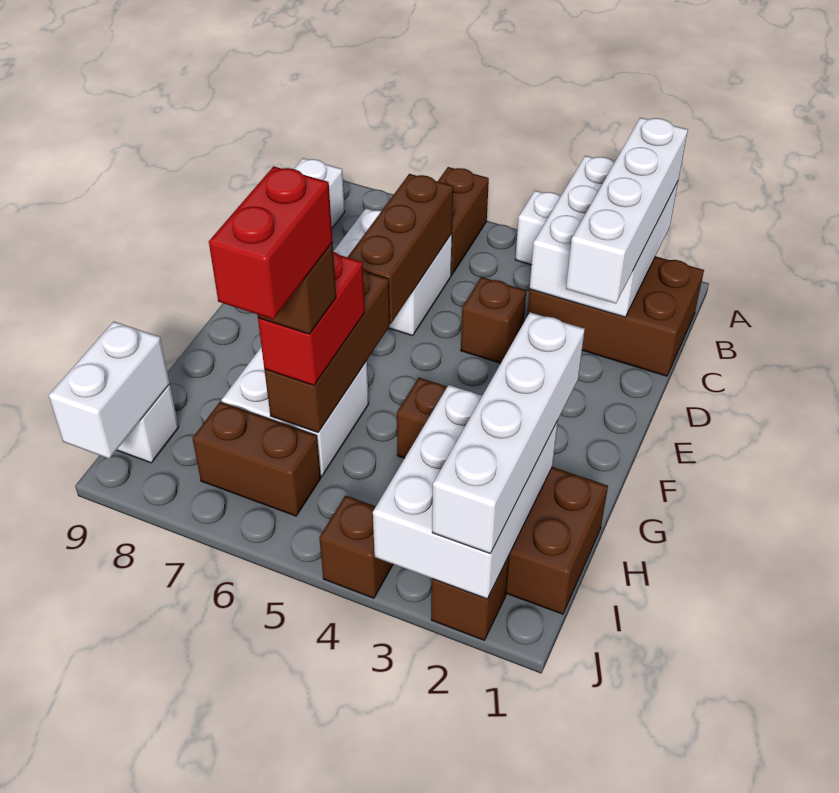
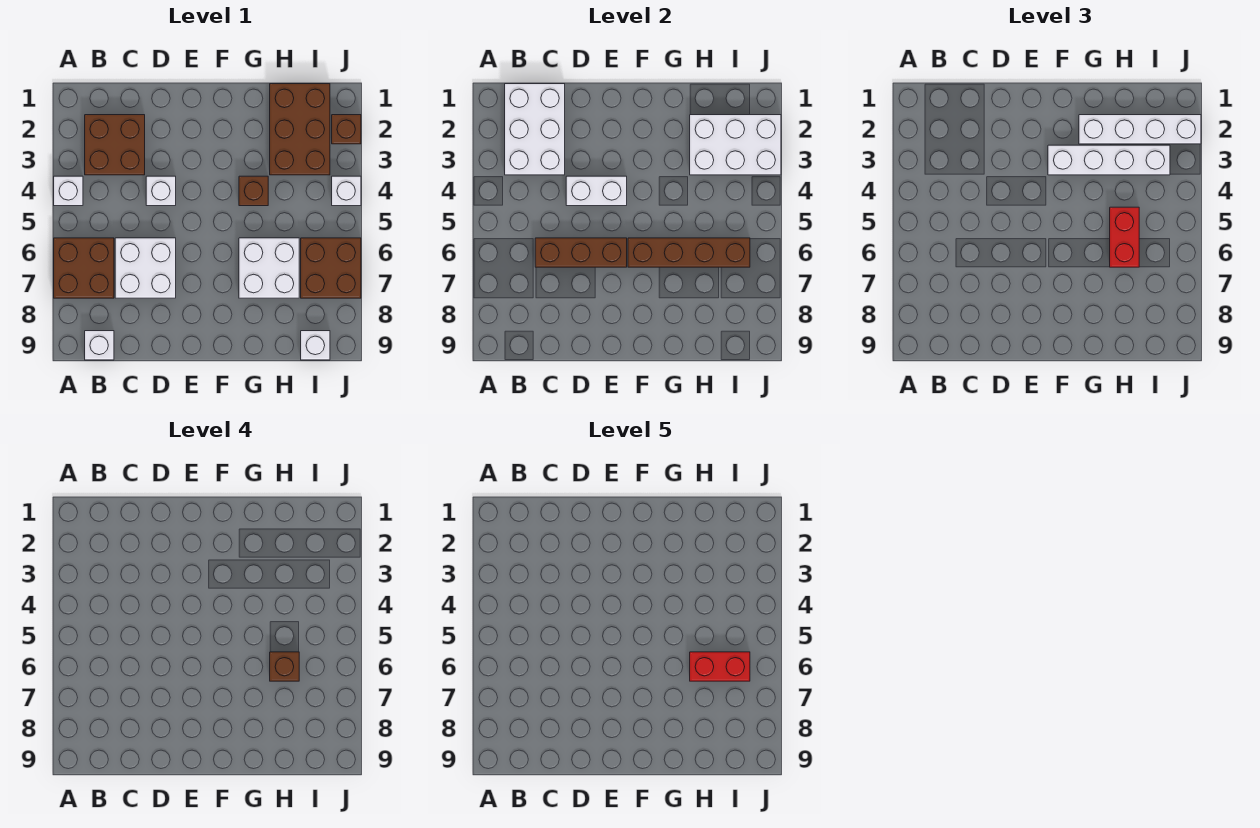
white 2x3 brick [530,156,678,317] -> white 2x3 brick turned to [505,84,565,175]
white 1x4 brick [566,118,688,304] -> white 1x4 brick moved to [1048,145,1170,175]
brown 1x2 brick [438,167,489,275] -> brown 2x2 brick [54,238,114,298]
brown 2x3 brick [527,256,704,376] -> brown 2x2 brick [85,115,145,175]
brown 1x1 brick [461,277,526,363] -> white 1x1 brick [146,176,176,206]
brown 1x3 brick [265,270,390,432] -> brown 1x4 brick [628,238,750,267]
red 1x2 brick [258,252,365,385] -> red 1x2 brick turned to [1110,207,1139,267]
brown 1x2 brick [192,402,321,516] -> brown 2x2 brick [301,238,361,298]
white 1x2 brick [49,322,170,459] -> white 1x2 brick moved to [566,176,627,206]
brown 1x1 brick [319,496,393,598] -> white 1x1 brick [332,176,361,206]

